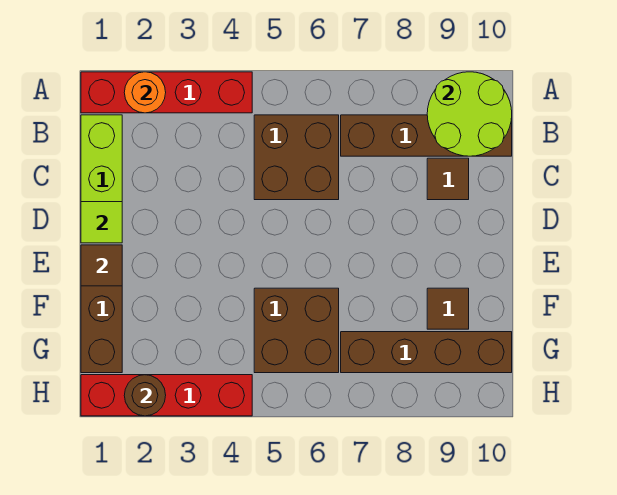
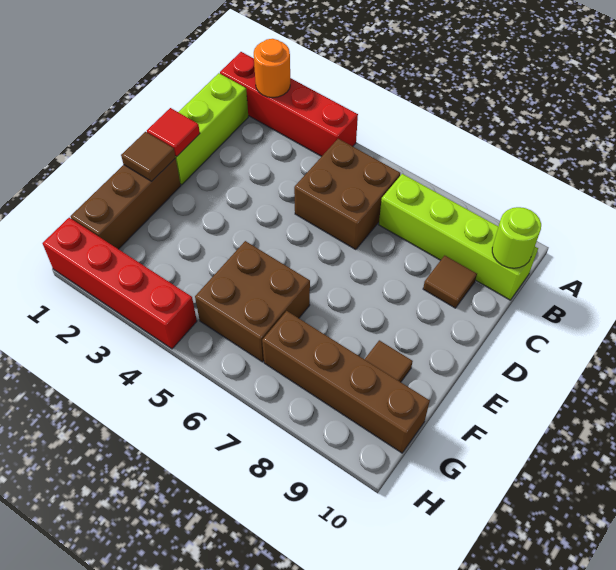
lime 2x2 round brick [427,72,512,156] -> lime 1x1 round brick [492,207,541,268]
brown 1x4 brick [341,115,512,156] -> lime 1x4 brick [379,174,538,300]
lime 1x1 tile [81,202,122,243] -> red 1x1 tile [147,108,200,157]
brown 1x1 round brick [124,375,166,416] -> none

